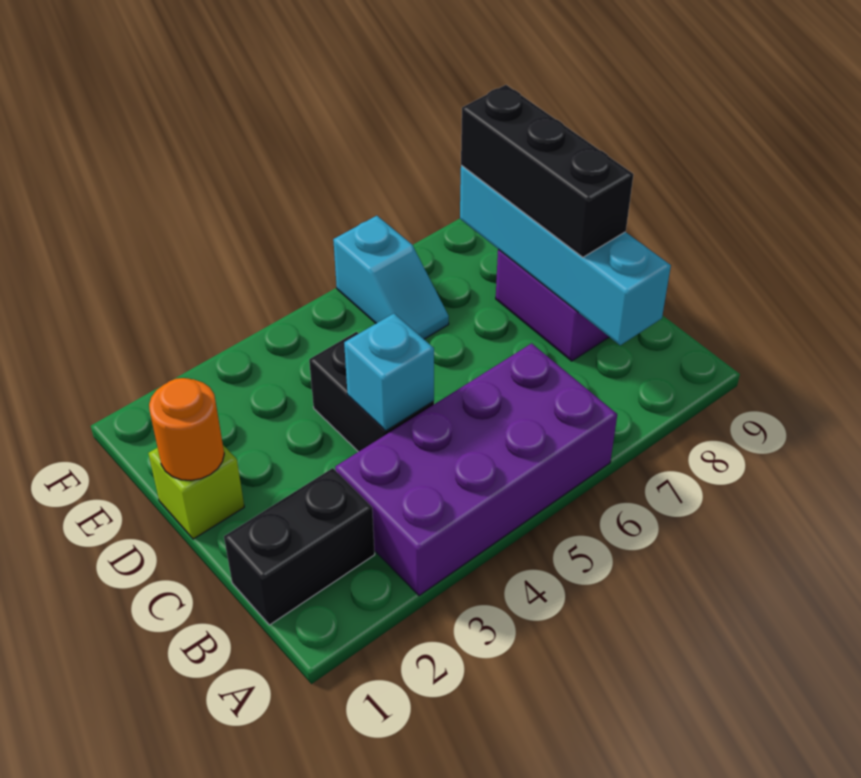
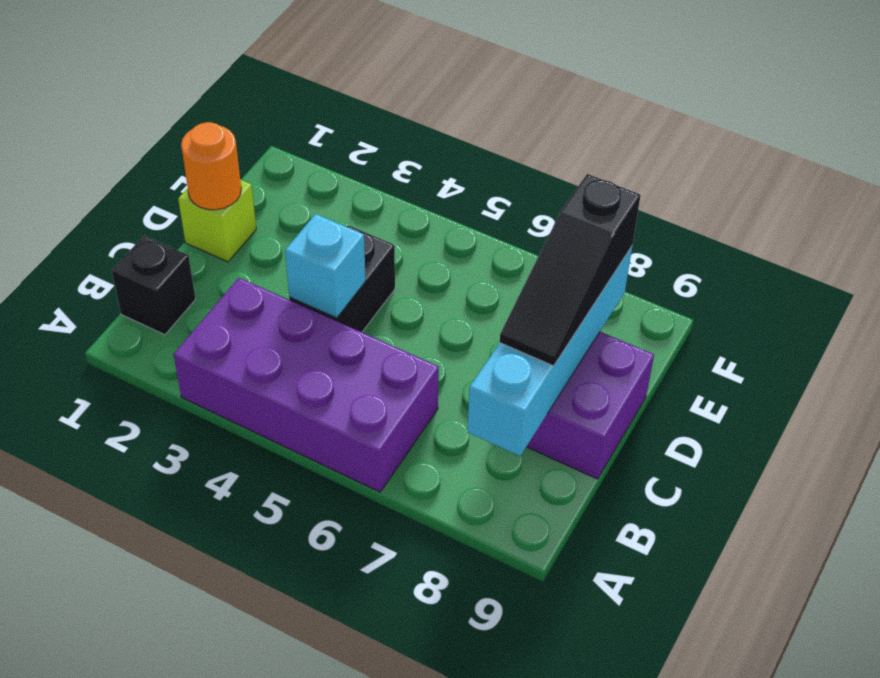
black 1x2 brick [224,468,375,625] -> black 1x1 brick [112,236,196,335]
black 1x3 brick [461,85,634,257] -> black 1x3 slope [500,174,641,366]
cyan 1x2 slope [333,216,449,339] -> none

